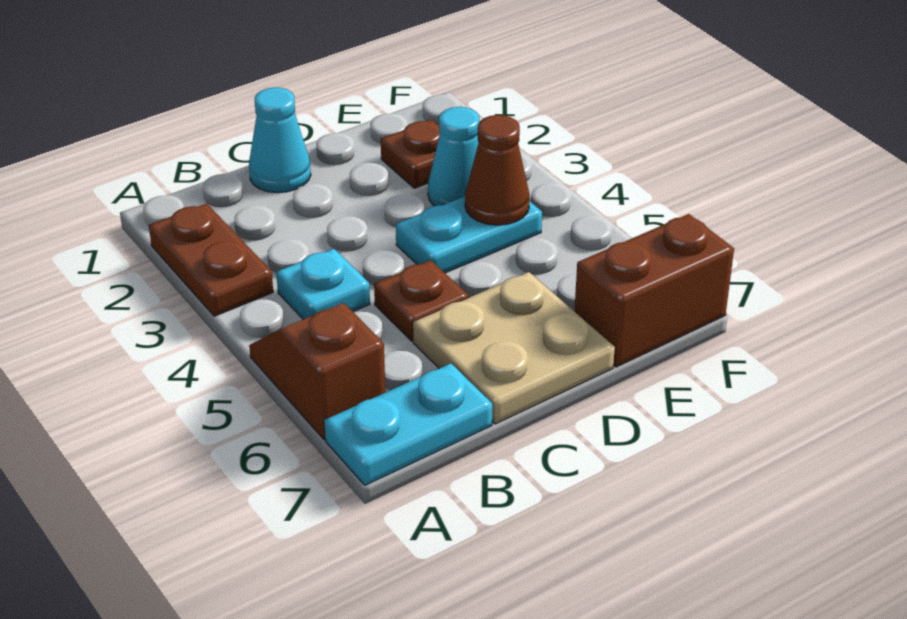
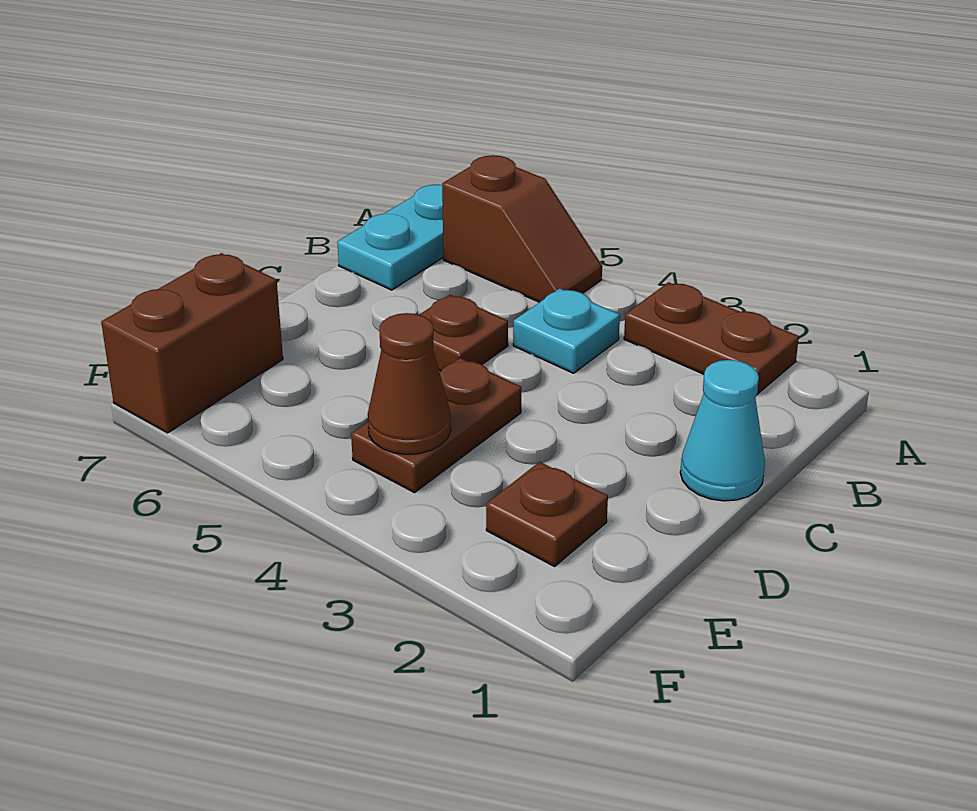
tan 2x2 plate [413,272,615,424] -> none
cyan 1x2 plate [396,197,542,273] -> brown 1x2 plate [351,358,521,493]
cyan 1x1 cone [428,107,479,206] -> none

